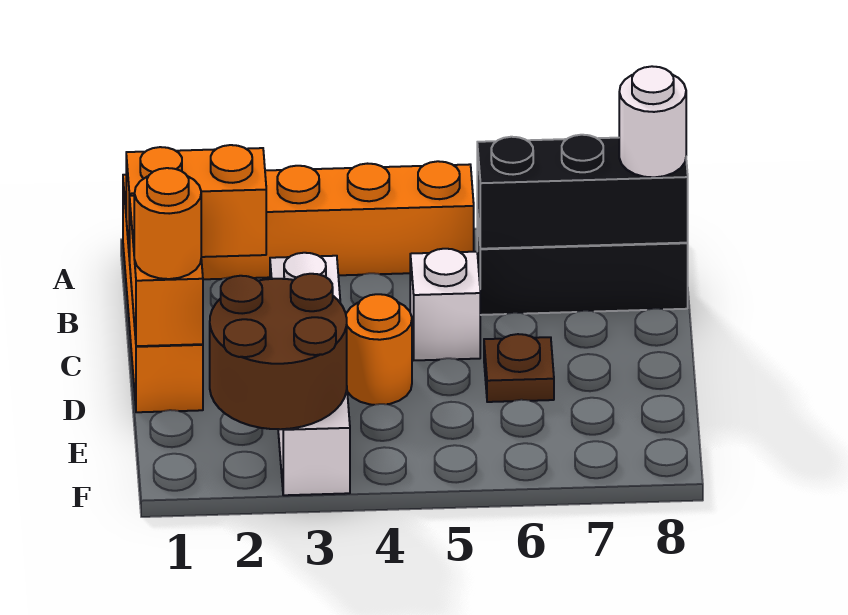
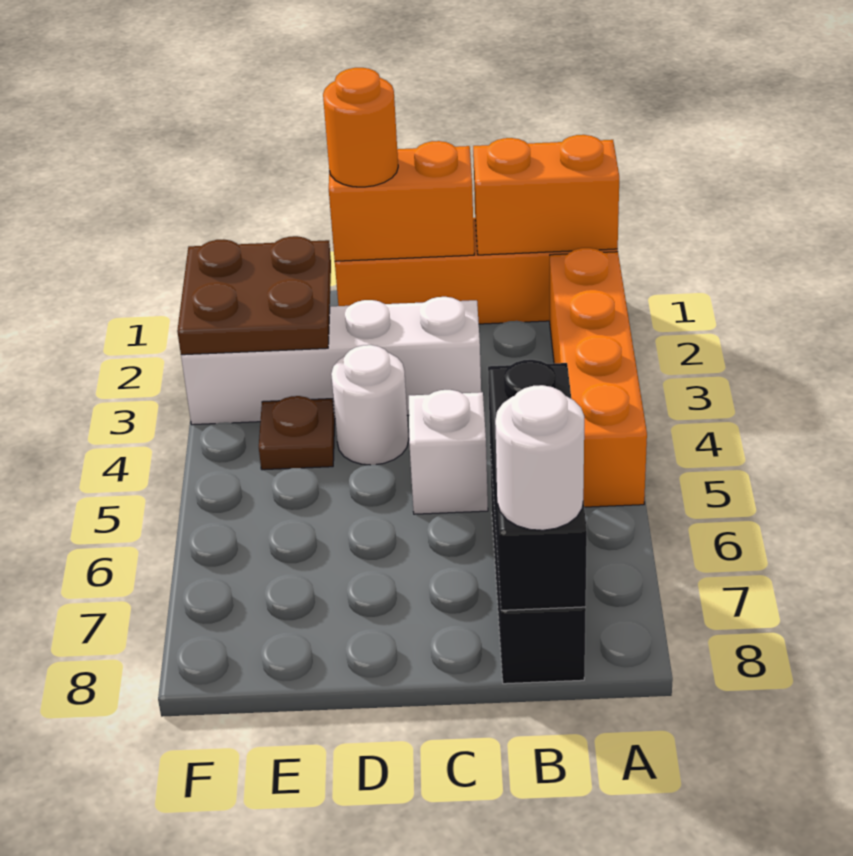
orange 1x2 brick [126,145,266,259] -> orange 1x2 brick turned to [473,135,619,255]
orange 1x1 round brick [346,294,412,405] -> white 1x1 round brick [331,345,409,465]
brown 1x1 plate [484,334,554,402] -> brown 1x1 plate moved to [259,396,335,470]
brown 2x2 round brick [210,274,347,429] -> brown 2x2 plate [177,236,331,355]

